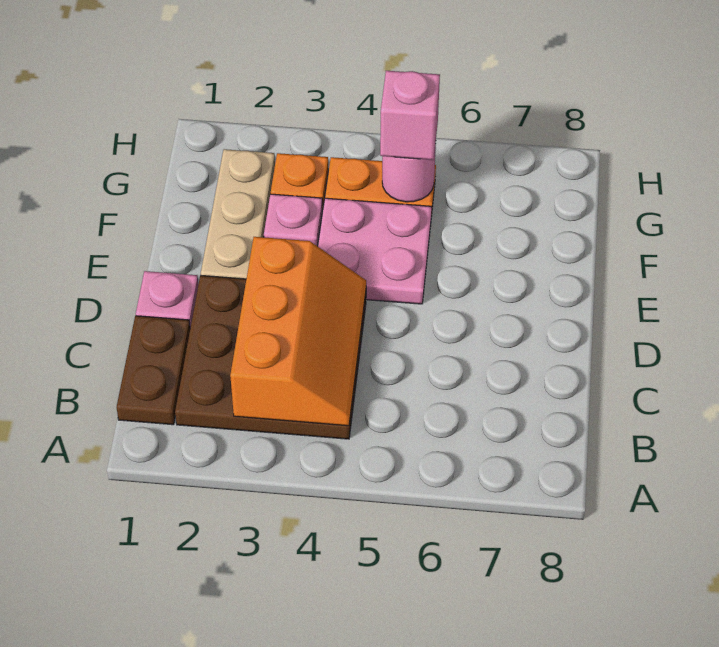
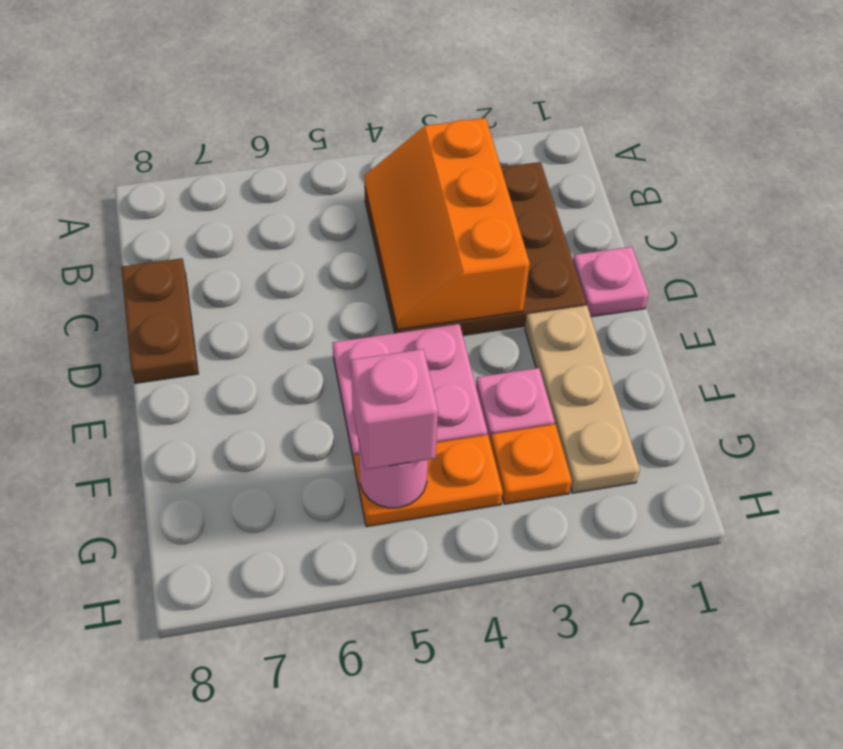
brown 1x2 plate [117,316,190,425] -> brown 1x2 plate moved to [121,258,198,383]

